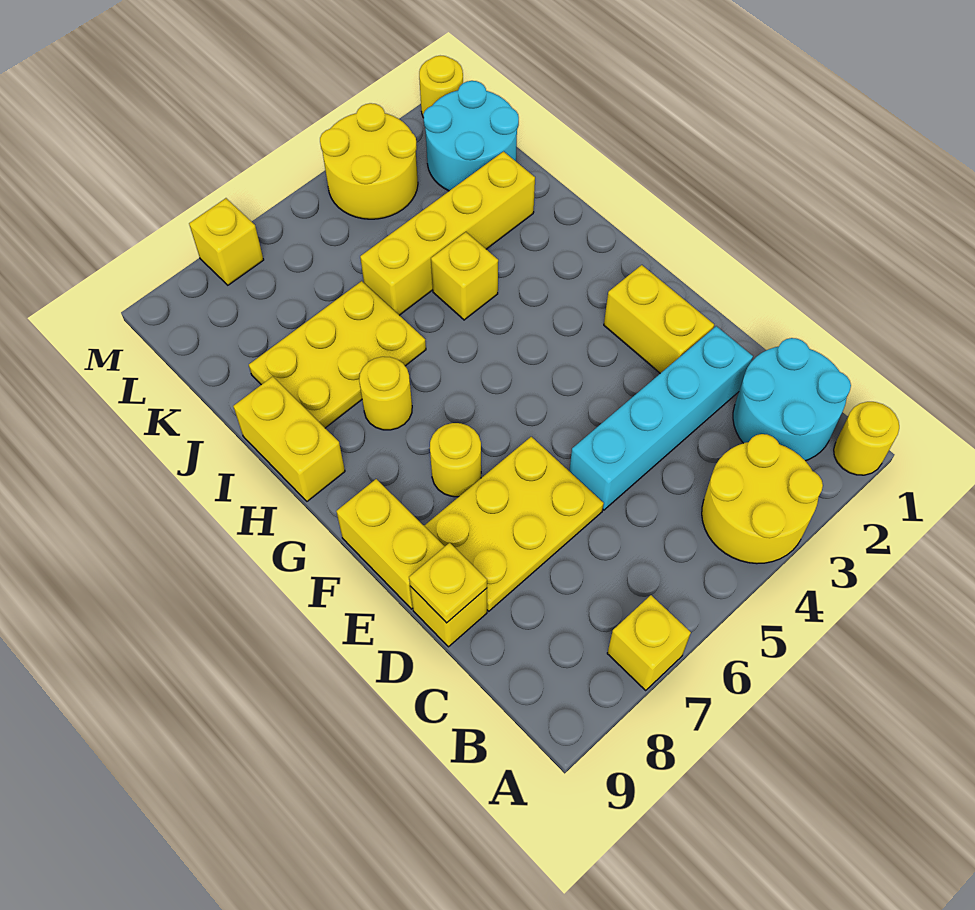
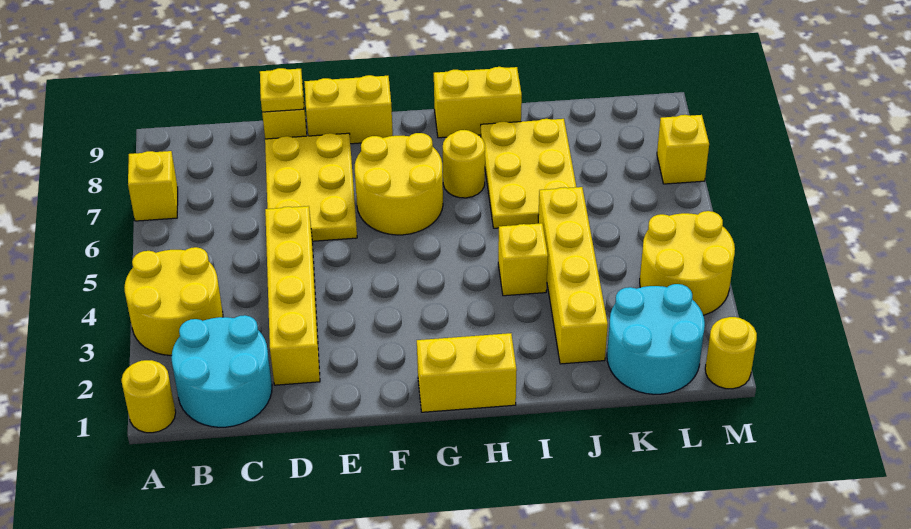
cyan 1x4 brick [569,326,753,510] -> yellow 1x4 brick [265,206,320,385]
yellow 1x2 brick [604,265,714,373] -> yellow 1x2 brick moved to [417,333,517,412]
yellow 1x1 round brick [430,423,481,497] -> yellow 2x2 round brick [355,133,443,235]

